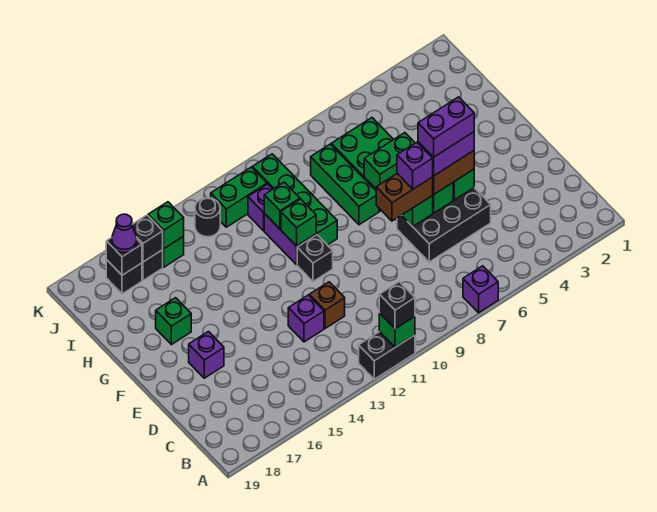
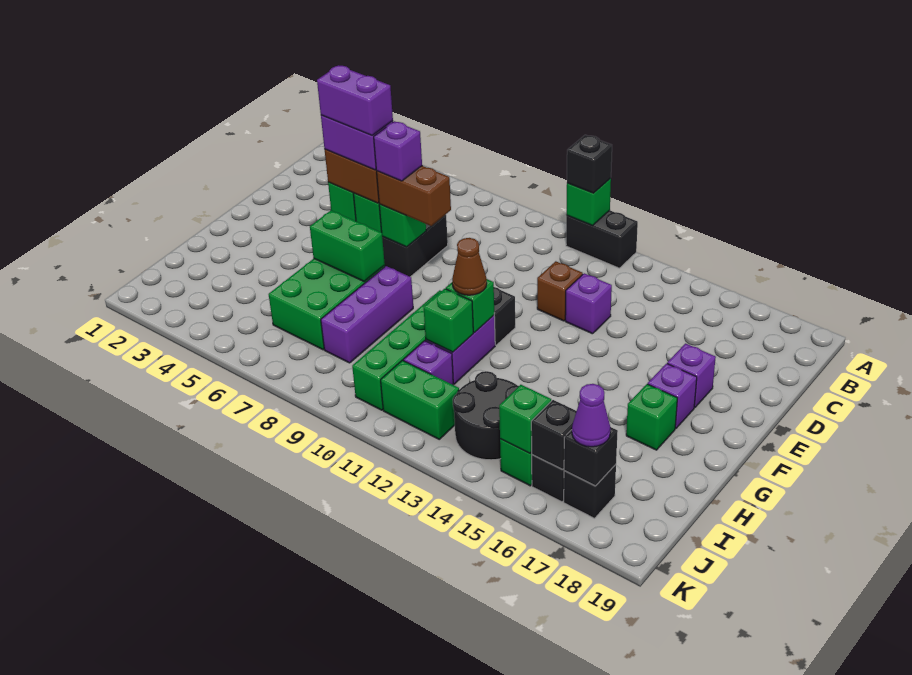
purple 1x1 brick [463,266,498,313] -> purple 1x1 brick moved to [648,364,697,429]
green 1x3 brick [311,144,379,225] -> purple 1x3 brick [321,266,413,363]
none -> brown 1x1 cone [452,238,487,295]
black 1x1 round brick [195,198,220,237] -> black 2x2 round brick [453,371,519,460]

